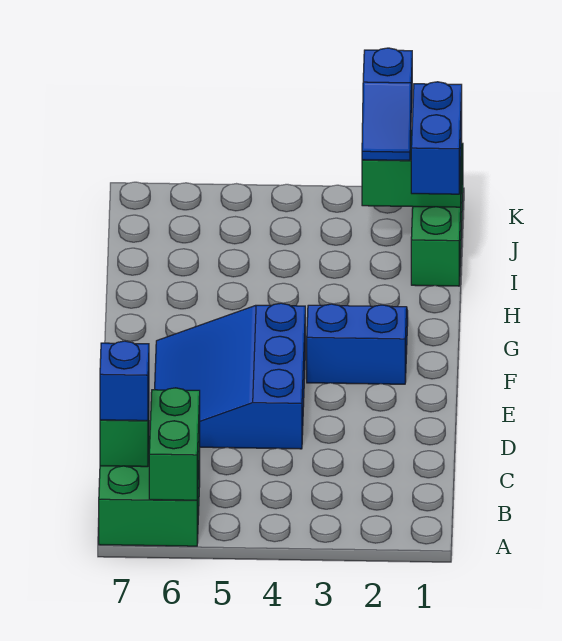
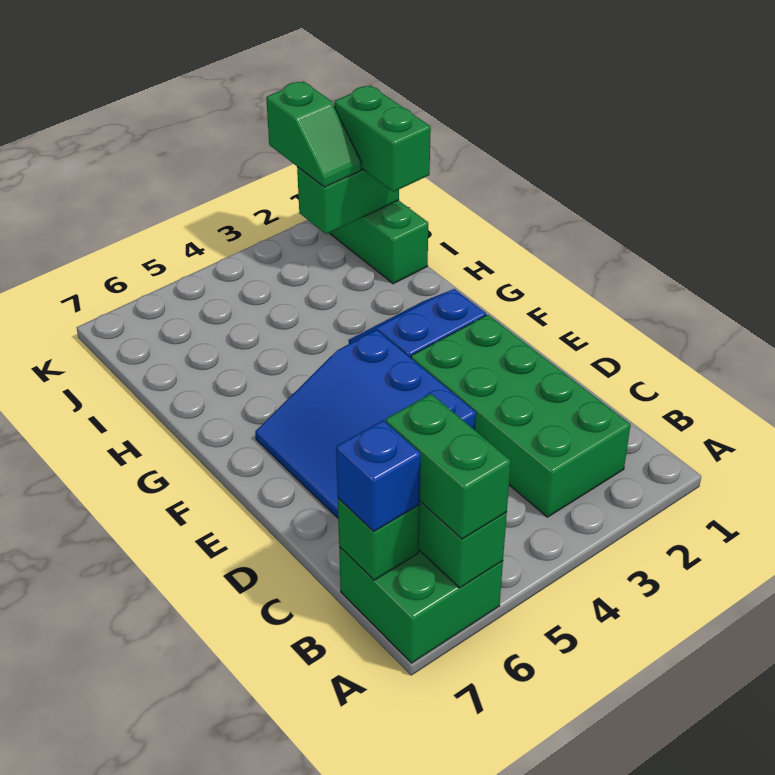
none -> green 1x2 brick [386,394,511,539]
none -> green 2x4 brick [411,315,631,517]
blue 1x2 brick [411,82,462,194] -> green 1x2 brick [334,86,431,192]
blue 1x2 slope [362,48,412,161] -> green 1x2 slope [266,81,361,187]

